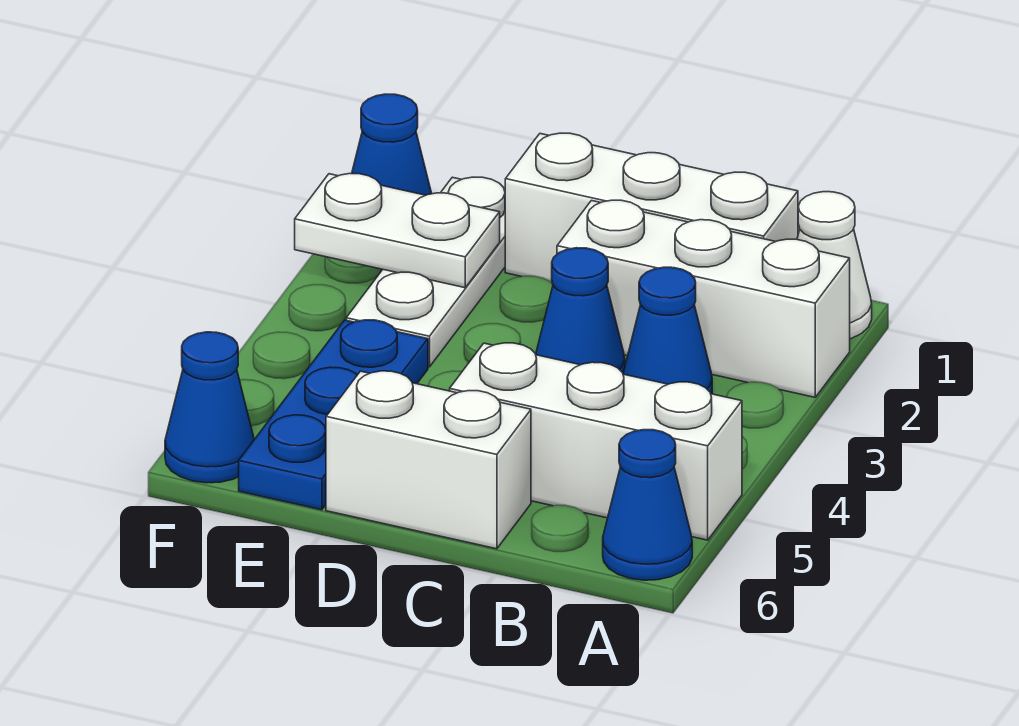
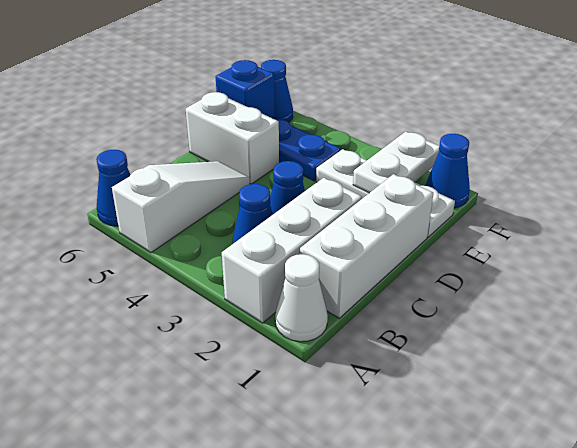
white 1x3 brick [450,343,742,540] -> white 1x3 slope [112,161,250,253]
white 1x2 brick [326,371,531,549] -> white 1x2 brick turned to [186,92,279,184]
none -> blue 1x1 brick [216,60,275,118]

